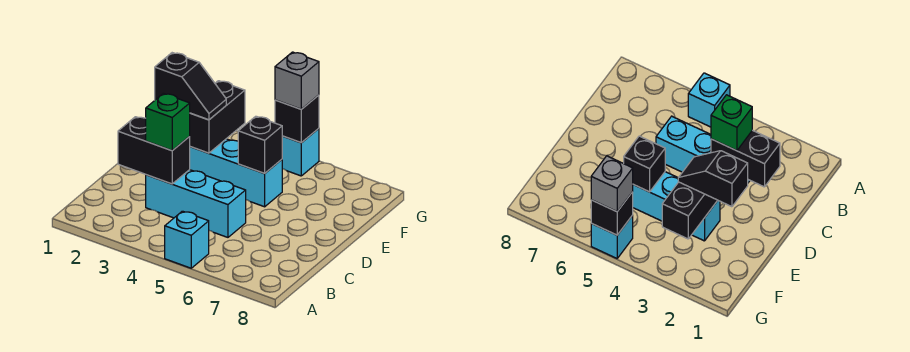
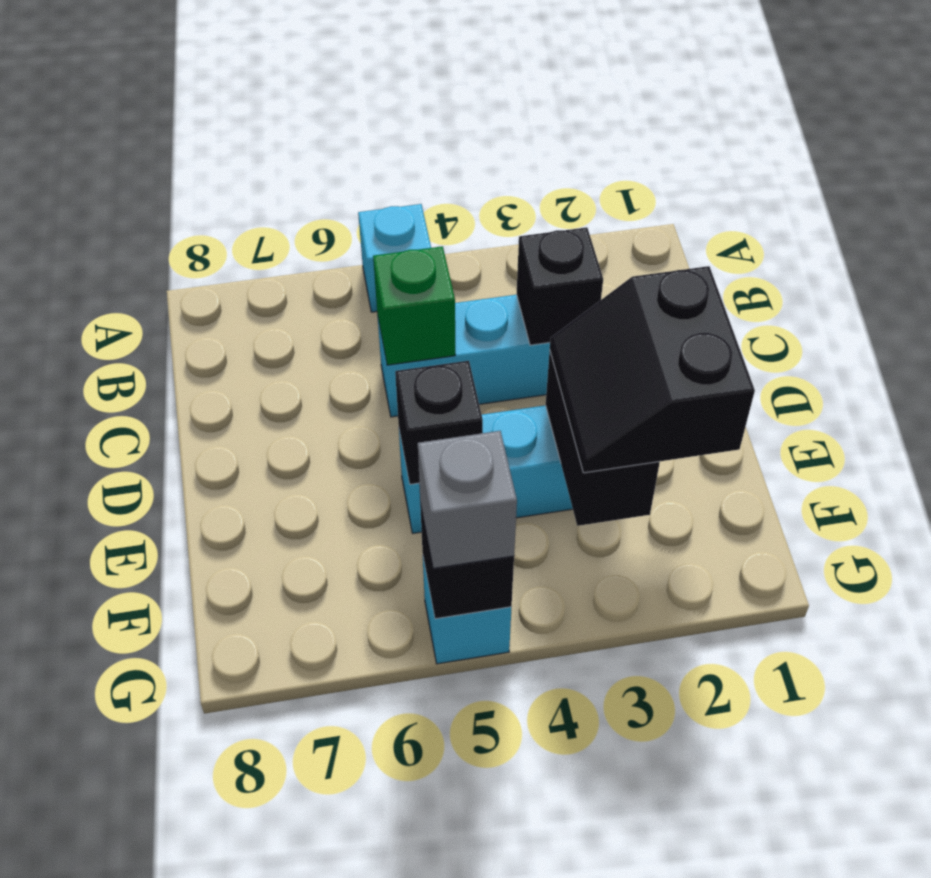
black 1x2 brick [118,117,190,184] -> black 1x1 brick [517,227,603,345]
green 1x1 brick [146,93,190,150] -> green 1x1 brick moved to [373,246,455,365]
black 1x2 slope [155,53,226,120] -> black 2x2 slope [550,266,755,473]

